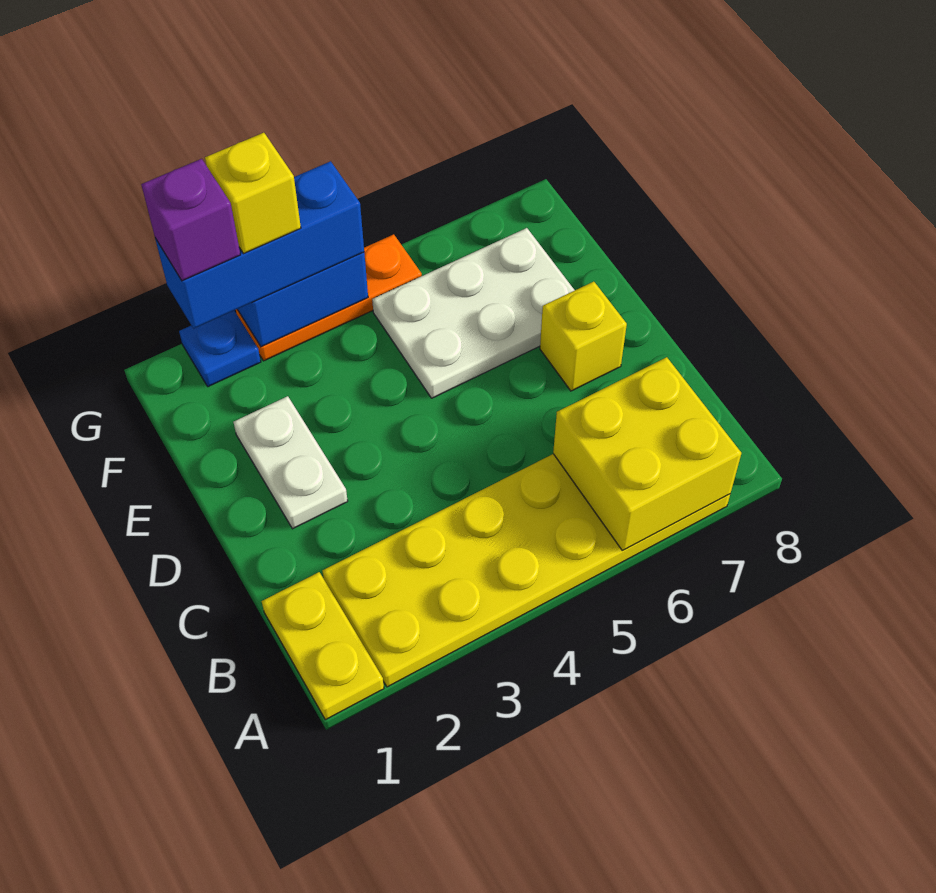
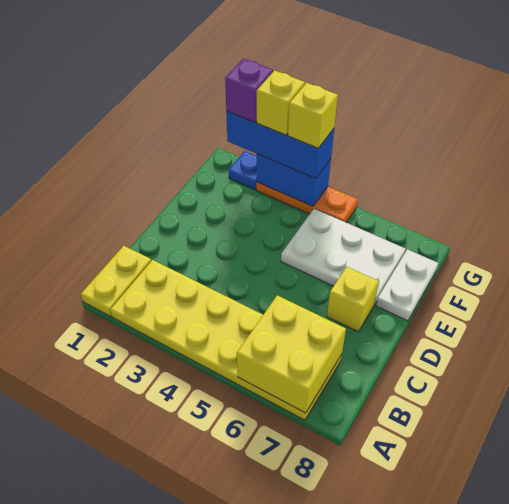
white 1x2 plate [234,396,348,529] -> white 1x2 plate moved to [376,249,438,321]
none -> yellow 1x1 brick [288,83,338,148]

